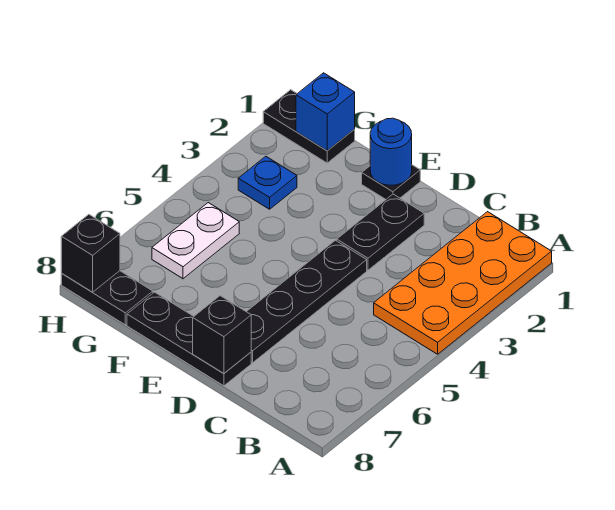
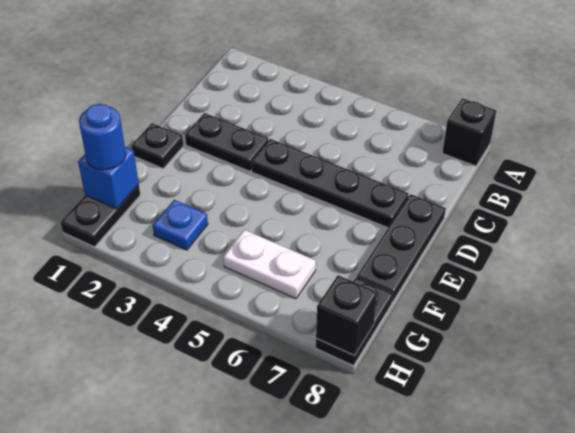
orange 2x4 plate [374,212,552,354] -> none
black 1x1 brick [193,296,251,374] -> black 1x1 brick moved to [442,98,496,166]
blue 1x1 round brick [370,118,412,185] -> blue 1x1 round brick moved to [79,104,126,170]

